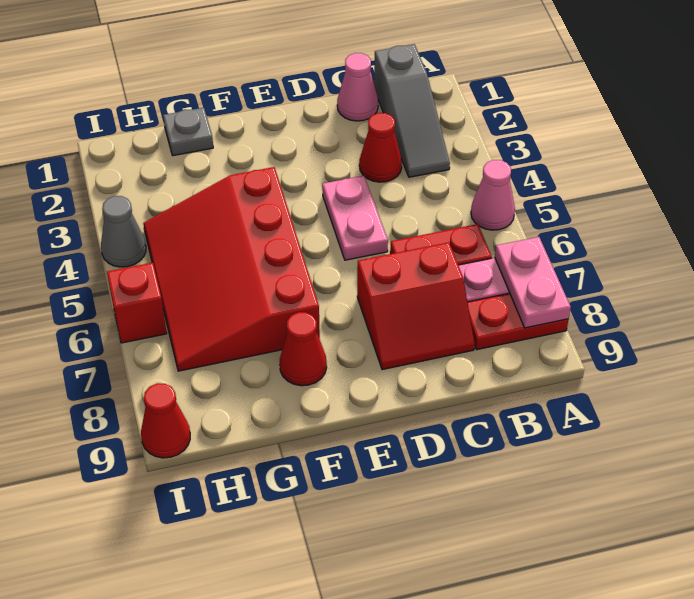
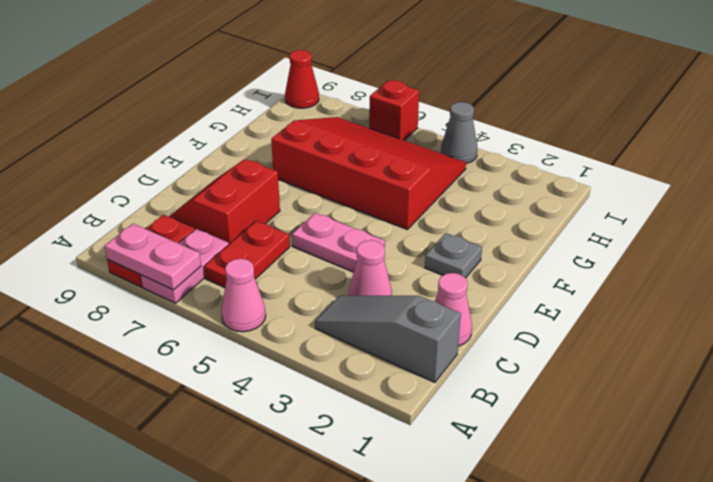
red 1x1 cone [359,113,402,182] -> pink 1x1 cone [349,240,392,296]
red 1x1 cone [280,312,327,386] -> none
grey 1x1 plate [163,108,213,156] -> grey 1x1 plate moved to [425,233,482,278]

